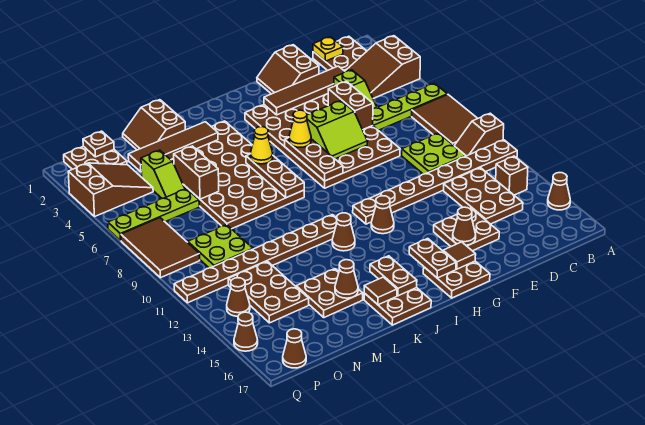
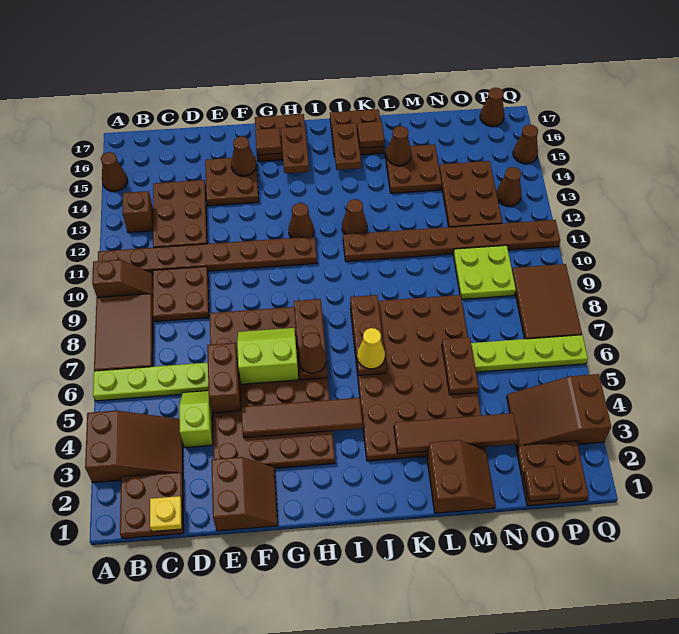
lime 2x2 plate [402,133,465,174] -> brown 2x2 plate [153,266,209,322]
brown 1x4 tile [264,66,345,115] -> brown 1x4 tile moved to [241,398,363,438]
yellow 1x1 cone [289,110,311,147] -> brown 1x1 cone [298,332,326,373]
brown 1x2 brick [173,146,219,199] -> brown 1x2 plate [442,337,479,395]
lime 1x2 slope [141,150,185,198] -> none

